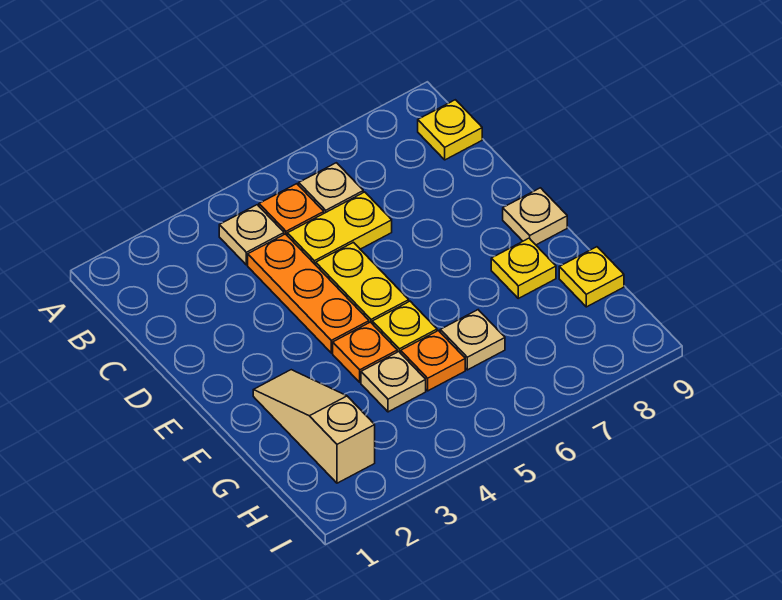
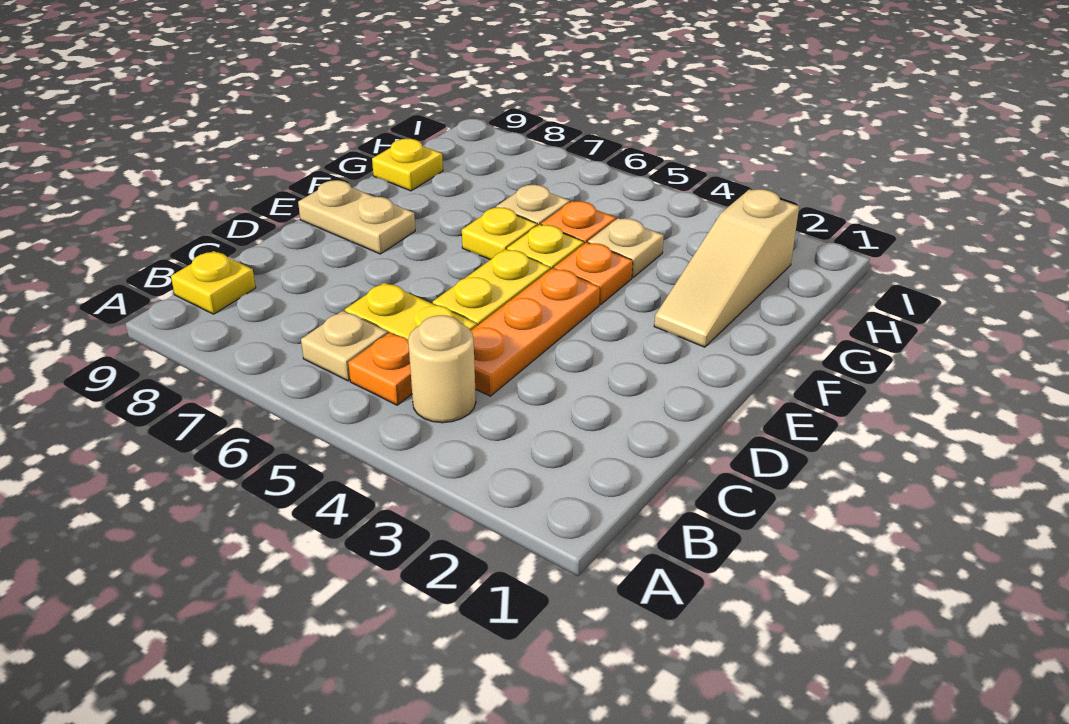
tan 1x1 plate [219,205,284,265] -> tan 1x1 round brick [408,315,476,423]
tan 1x1 plate [503,188,567,245] -> tan 1x2 plate [298,180,415,254]
yellow 1x1 plate [491,238,556,298] -> yellow 1x1 plate moved to [462,207,537,260]

